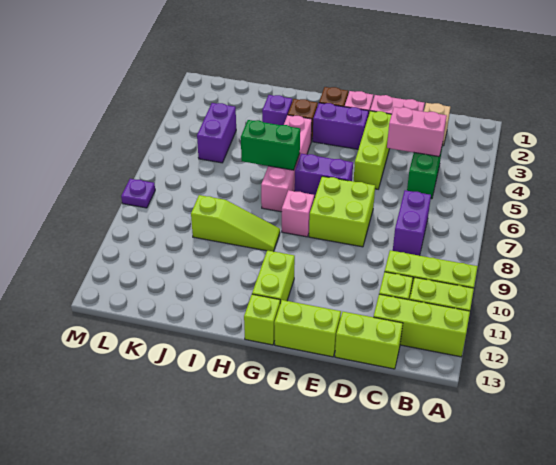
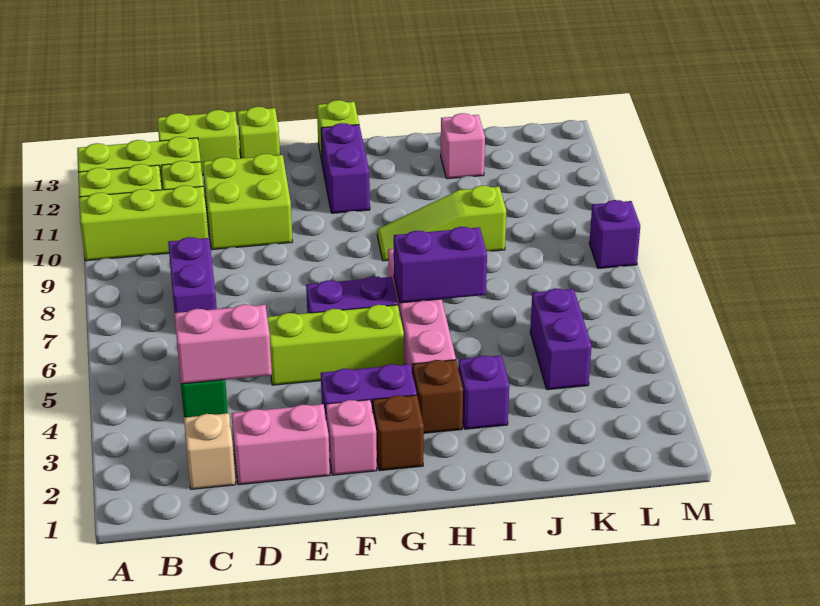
lime 1x3 brick [354,111,392,189] -> lime 1x3 brick turned to [267,305,404,385]
lime 2x2 brick [309,176,375,247] -> lime 2x2 brick moved to [203,154,293,250]
lime 1x2 brick [274,300,341,357] -> lime 1x1 brick [237,107,280,158]
pink 1x1 brick [282,190,314,237] -> pink 1x1 brick moved to [441,113,485,179]
lime 1x2 brick [252,250,295,303] -> purple 1x2 brick [321,123,370,213]
green 1x2 brick [241,120,300,170] -> purple 1x2 brick [393,227,487,303]
purple 1x1 plate [121,179,155,208] -> purple 1x1 brick [589,200,640,268]

